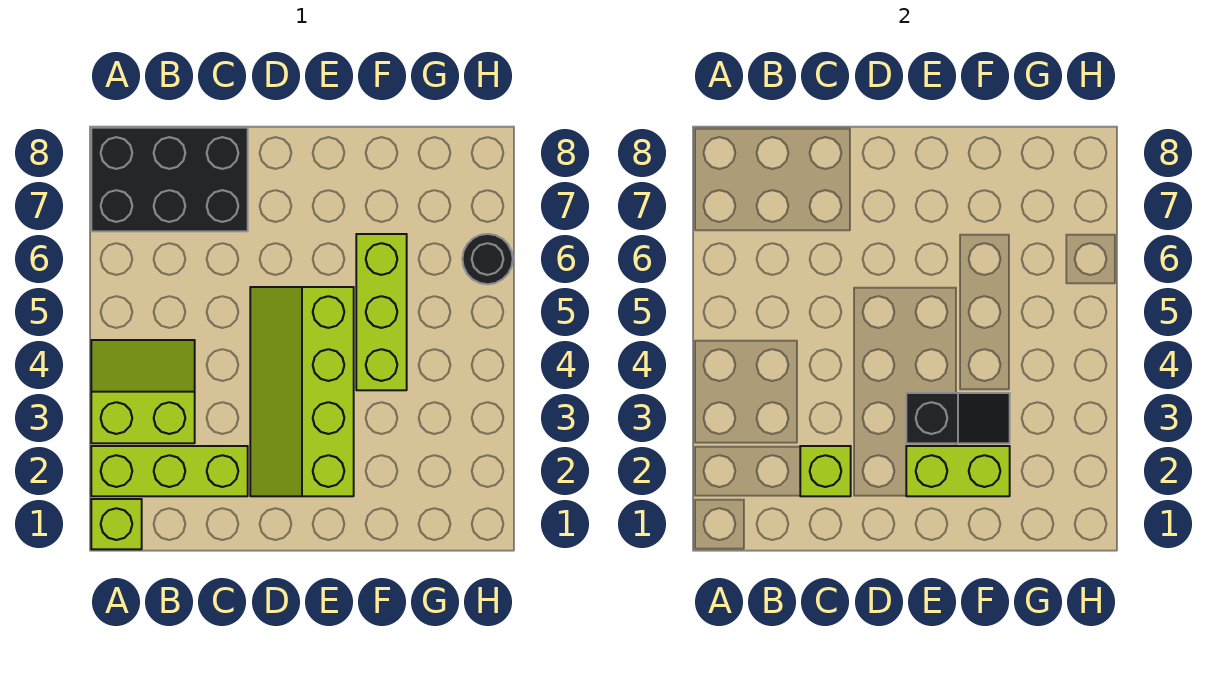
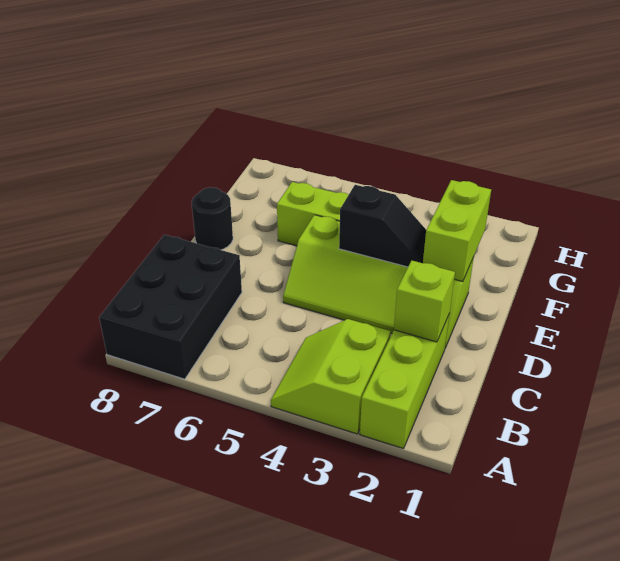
lime 1x1 brick [91,499,142,549] -> none
black 1x2 slope [906,393,1010,443] -> black 1x2 slope turned to [339,185,426,267]
black 1x1 round brick [462,234,513,284] -> black 1x1 round brick moved to [192,187,233,250]

